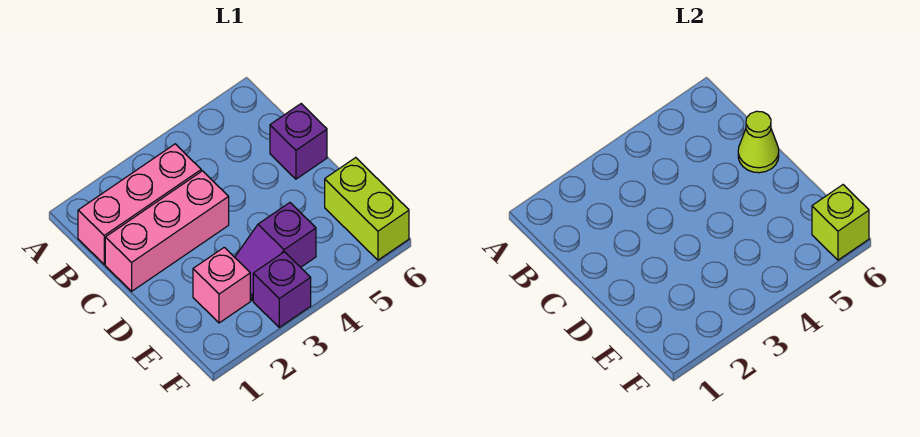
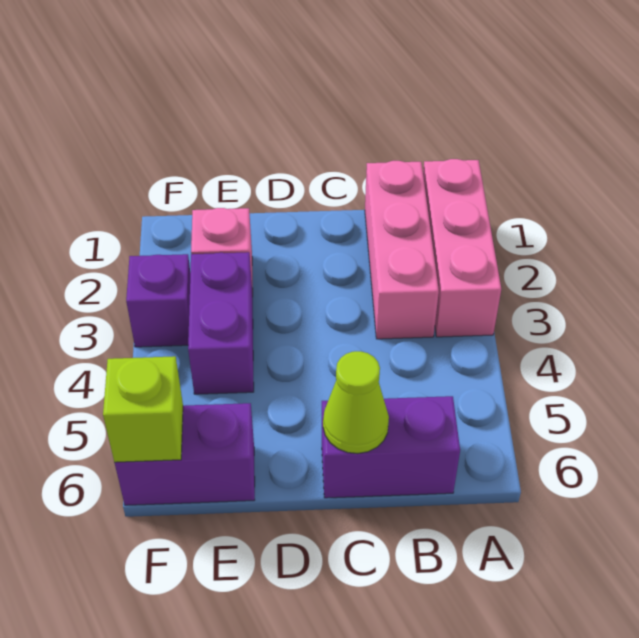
pink 1x3 brick [105,171,229,291] -> pink 1x3 brick moved to [423,159,501,337]
purple 1x1 brick [270,104,327,179] -> purple 1x2 brick [322,396,460,498]
purple 1x2 slope [235,203,316,300] -> purple 1x2 brick [188,252,254,394]
lime 1x2 brick [325,158,409,260] -> purple 1x2 brick [115,403,255,505]

